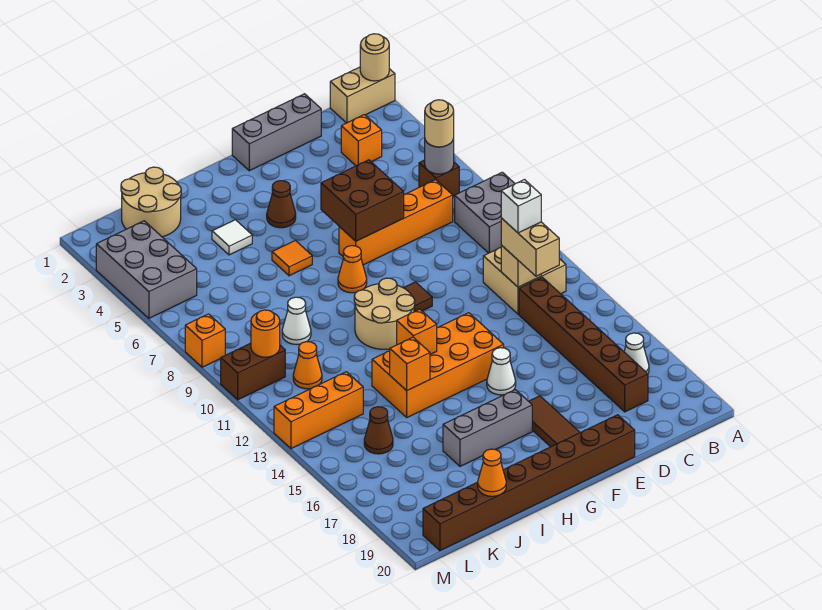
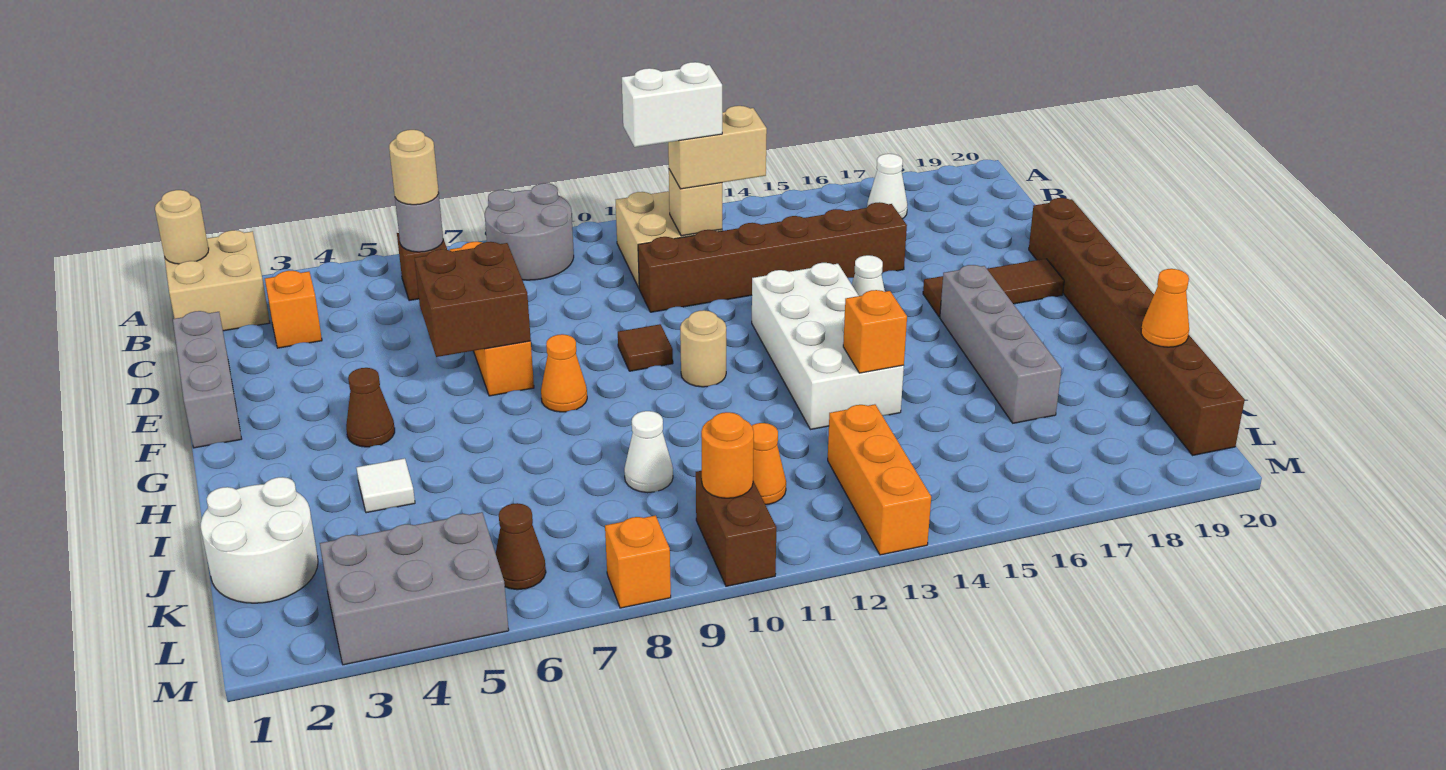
tan 1x2 brick [330,67,395,123] -> tan 2x2 brick [164,230,270,331]
grey 2x2 brick [455,172,515,253] -> grey 2x2 round brick [485,183,574,280]
white 1x1 brick [501,180,541,233] -> white 1x2 brick [622,62,722,147]
brown 1x6 brick [519,277,648,412] -> brown 1x6 brick moved to [638,202,907,312]
orange 2x4 brick [372,313,504,417] -> white 2x4 brick [752,263,904,430]
tan 2x2 round brick [354,278,415,349] -> tan 1x1 round brick [680,310,726,387]
grey 1x3 brick [443,390,532,466] -> grey 1x4 brick [940,265,1062,423]
orange 1x1 tile [272,241,312,276] -> none
orange 1x1 brick [397,309,437,354] -> none
tan 2x2 round brick [121,167,181,237] -> white 2x2 round brick [201,477,318,603]
brown 1x1 cone [364,407,393,454] -> brown 1x1 cone moved to [496,503,546,590]

